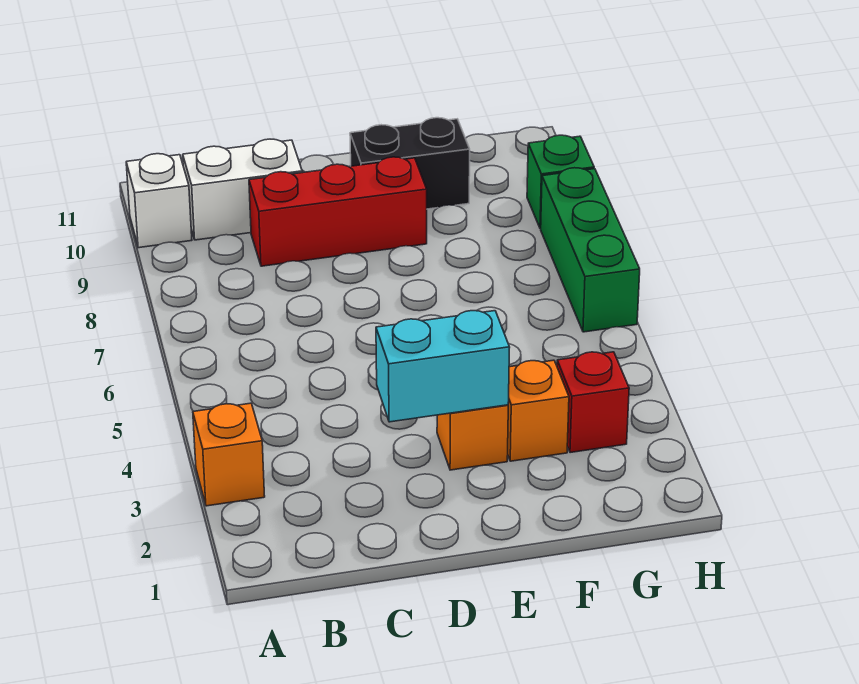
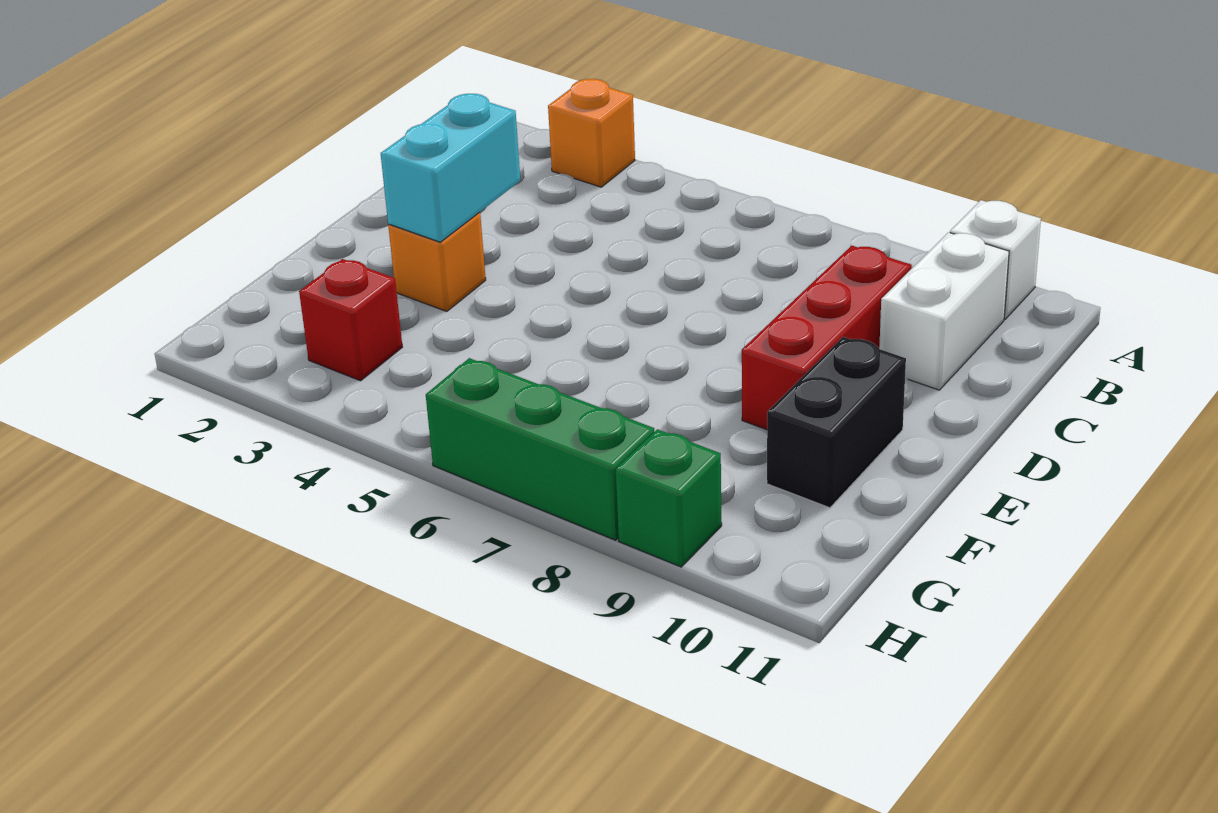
orange 1x1 brick [508,360,569,461] -> none

